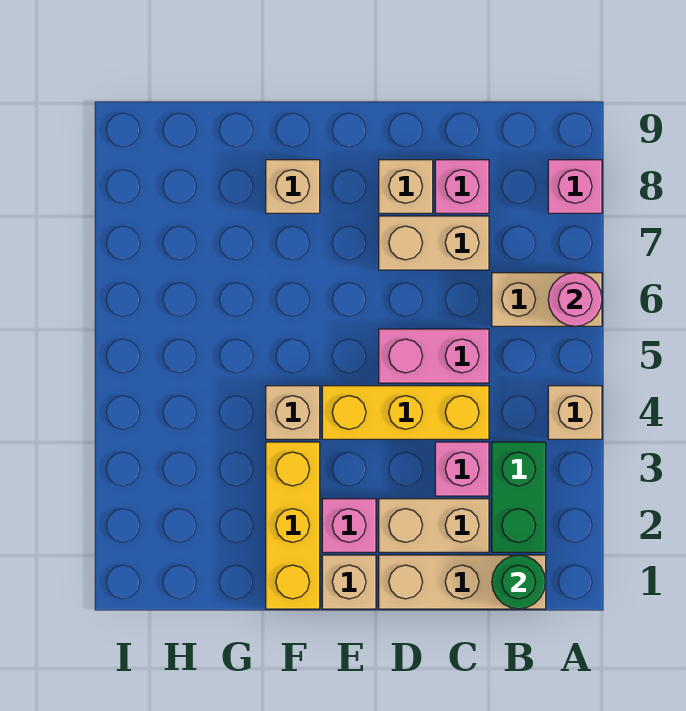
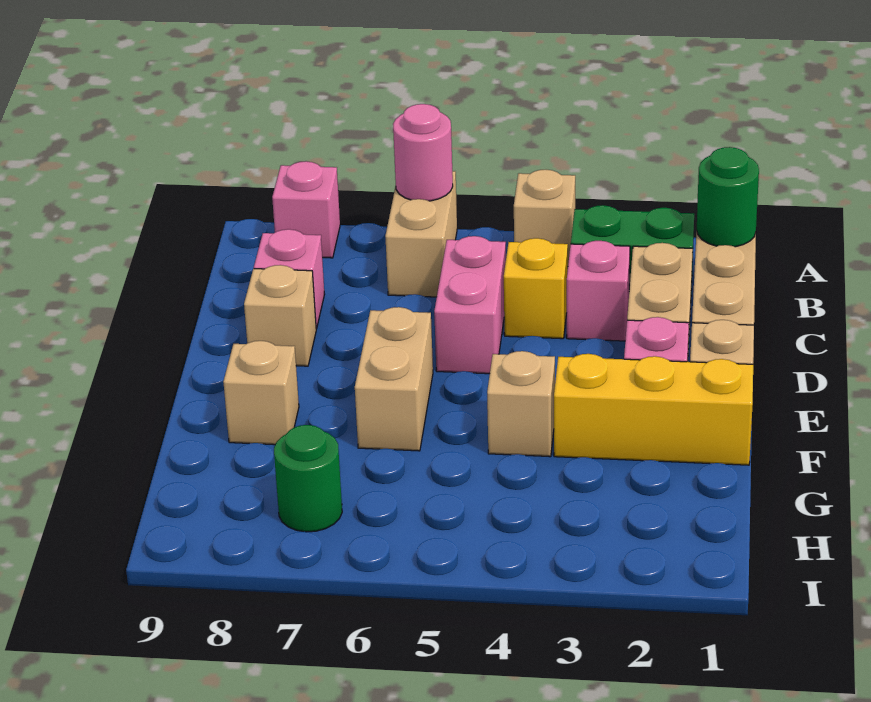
yellow 1x3 brick [322,386,489,439] -> yellow 1x1 brick [504,238,568,339]
tan 1x2 brick [379,216,489,270] -> tan 1x2 brick moved to [355,307,433,451]
none -> green 1x1 round brick [274,425,342,532]

